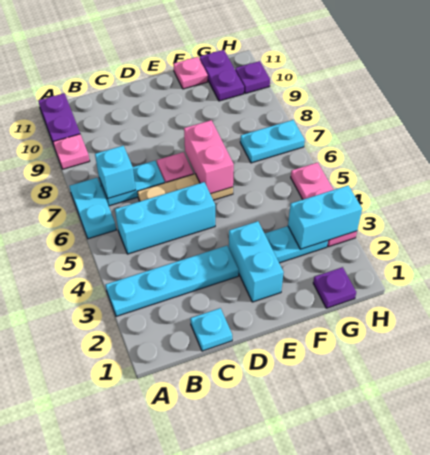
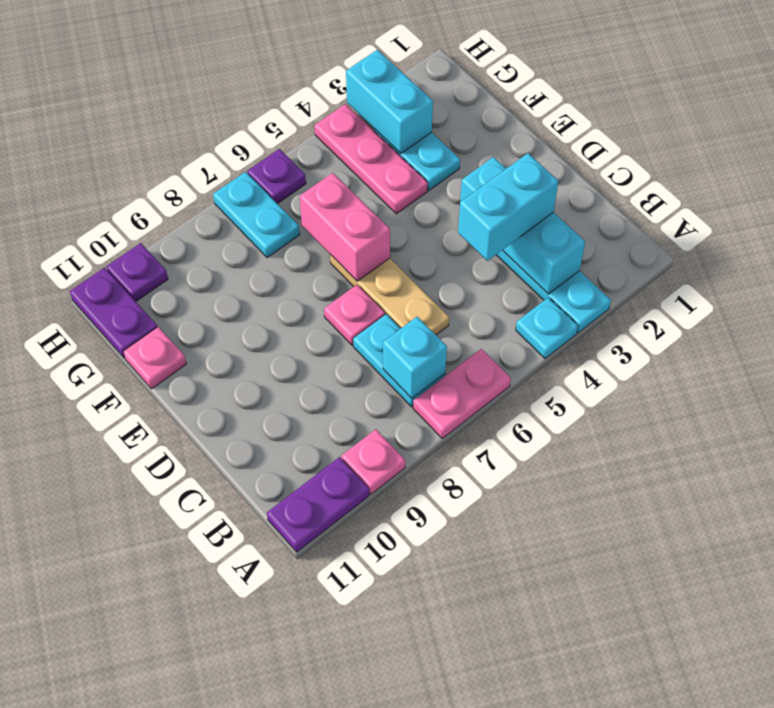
cyan 1x2 plate [69,178,116,239] -> pink 1x2 plate [413,349,511,439]
cyan 1x3 brick [115,182,215,254] -> cyan 1x3 brick moved to [460,157,585,294]
cyan 1x1 plate [190,308,232,351] -> cyan 1x1 plate moved to [516,297,578,359]
cyan 1x2 brick [229,221,284,302] -> cyan 1x2 brick moved to [458,153,558,261]
pink 1x2 brick [184,120,234,194] -> pink 1x2 brick turned to [300,173,390,281]
purple 1x1 plate [313,267,356,308] -> purple 1x1 plate moved to [247,149,306,204]
purple 1x2 plate [200,50,244,101] -> purple 1x2 plate turned to [70,268,157,358]
pink 1x3 plate [291,162,357,247] -> pink 1x3 plate turned to [314,104,428,214]

